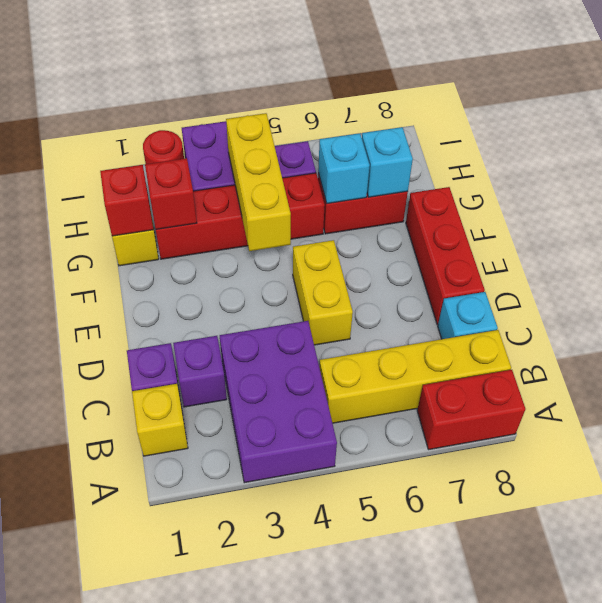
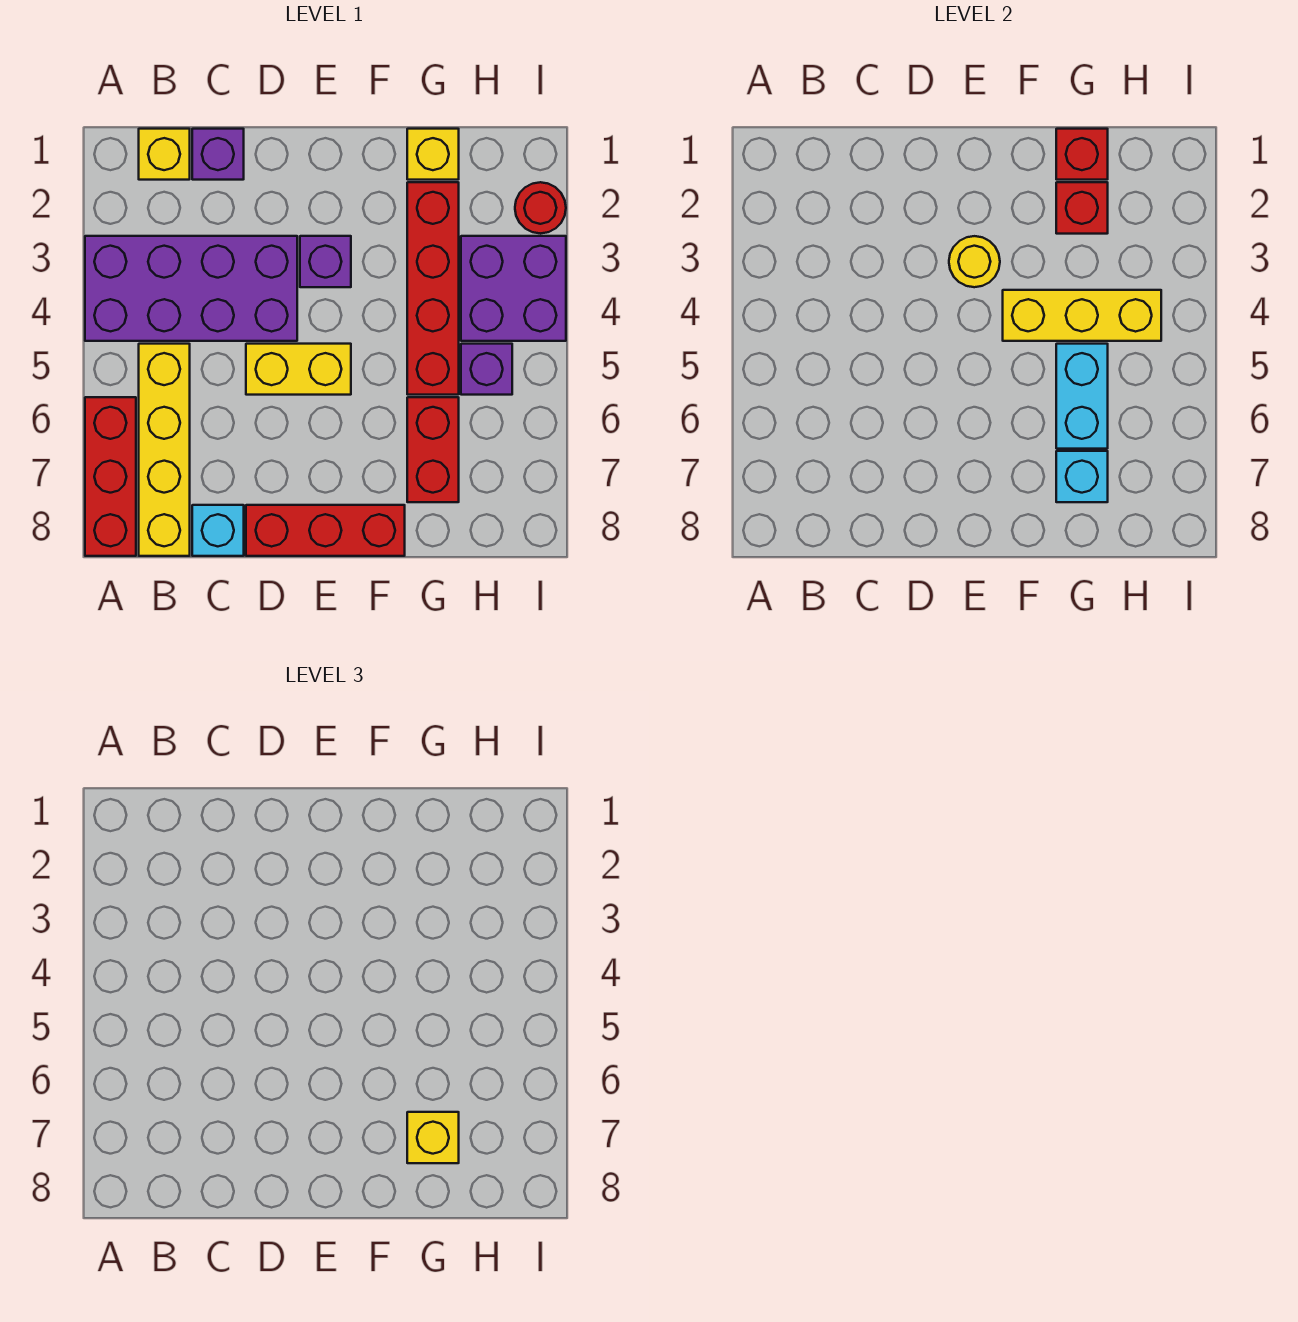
purple 2x3 brick [220,321,337,483] -> purple 2x4 brick [85,236,297,341]
red 1x2 brick [417,370,525,450] -> red 1x3 brick [85,397,136,556]
purple 1x1 brick [173,336,227,407] -> purple 1x1 brick moved to [300,236,351,287]
none -> yellow 1x1 round brick [949,236,1000,287]
cyan 1x1 brick [318,133,370,204] -> cyan 1x2 brick [1056,344,1108,449]
none -> yellow 1x1 brick [407,1112,459,1163]

